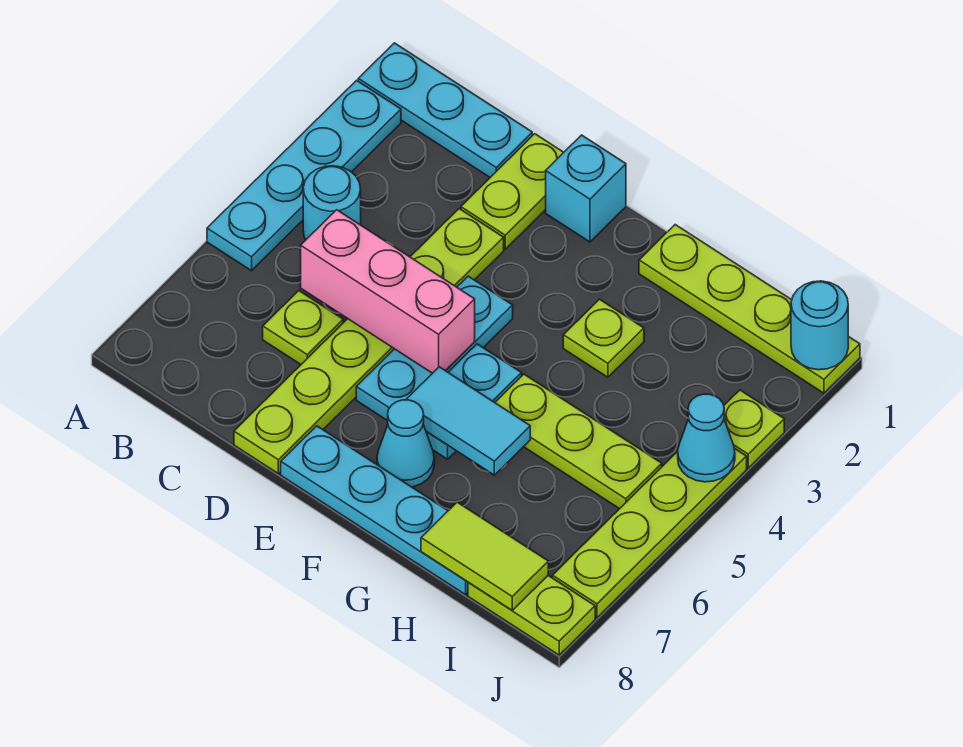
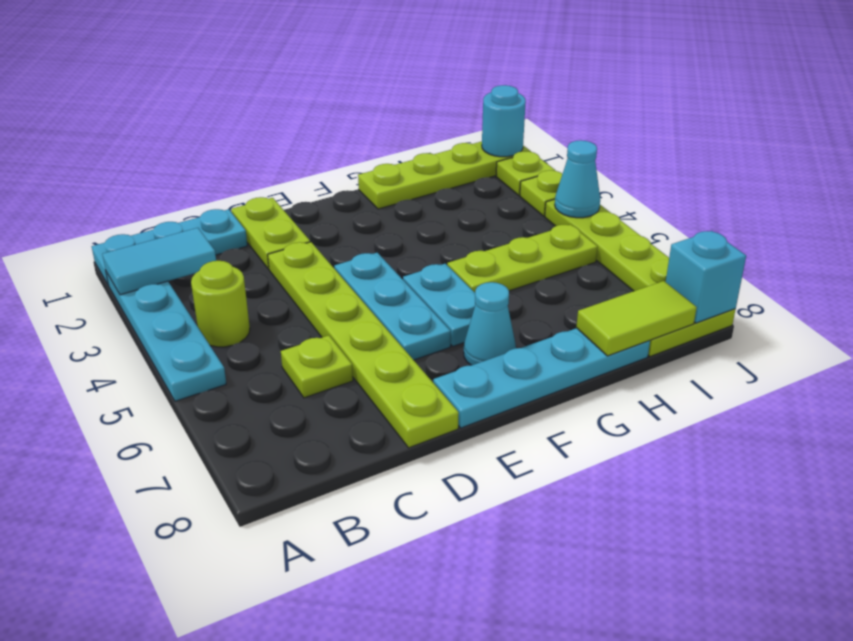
cyan 1x1 round brick [303,166,361,240] -> lime 1x1 round brick [191,261,250,347]
pink 1x3 brick [301,210,475,373] -> none
cyan 1x1 brick [546,135,626,242] -> cyan 1x1 brick moved to [666,231,746,323]
cyan 1x2 tile [406,367,530,475] -> cyan 1x2 tile moved to [102,228,216,295]
lime 1x1 plate [563,299,644,377] -> lime 1x1 plate moved to [496,151,555,195]

